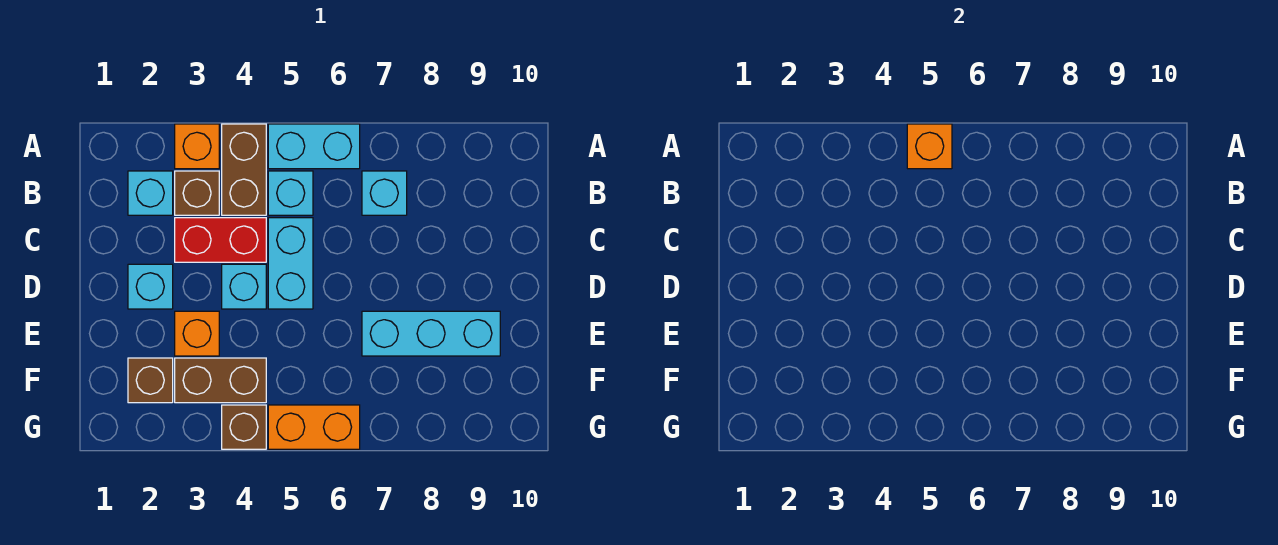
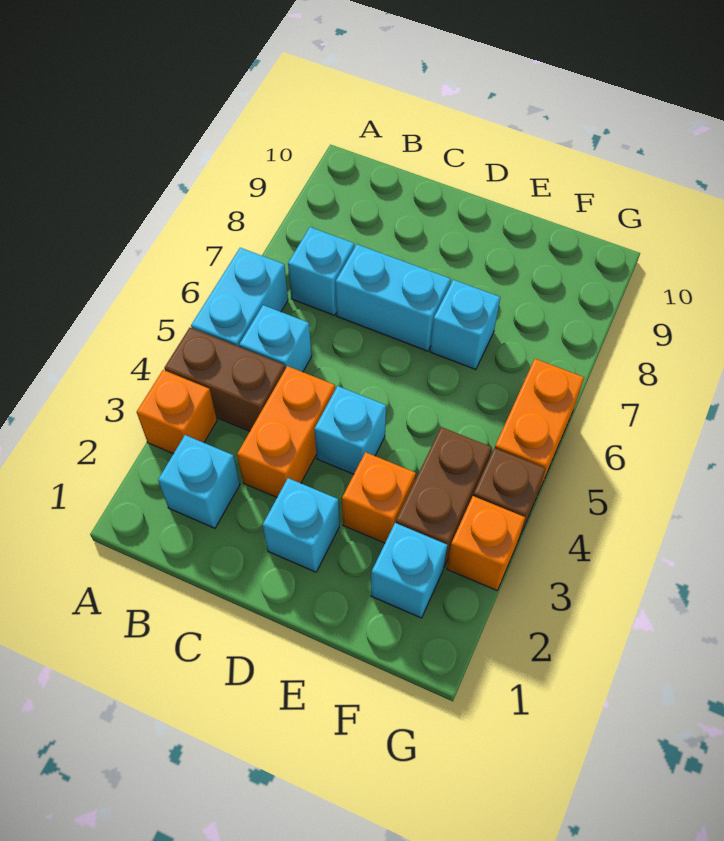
orange 1x1 brick [907,124,952,169] -> orange 1x1 brick moved to [447,496,525,590]
brown 1x1 brick [175,171,219,215] -> none
red 1x2 brick [175,218,266,262] -> orange 1x2 brick [237,366,335,497]
cyan 1x2 brick [268,218,313,309] -> cyan 1x2 brick moved to [336,244,451,351]
cyan 1x3 brick [362,311,500,356] -> cyan 1x1 brick [430,280,500,370]
brown 1x1 brick [128,358,173,403] -> cyan 1x1 brick [371,523,447,618]

